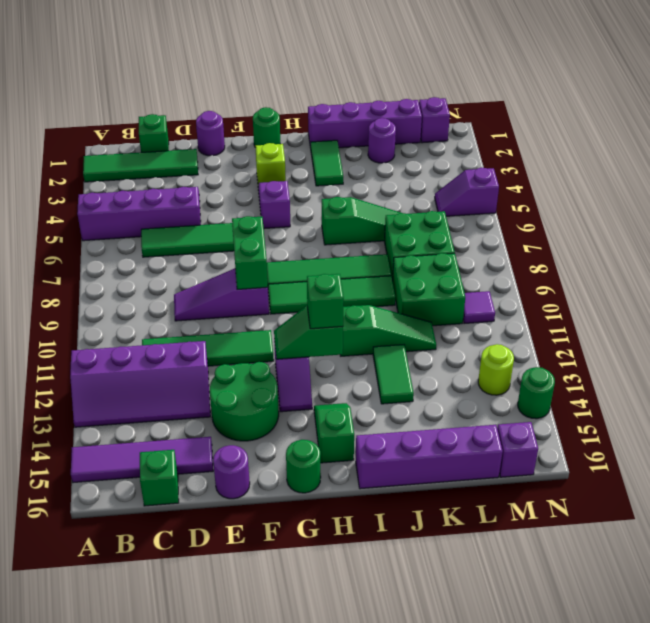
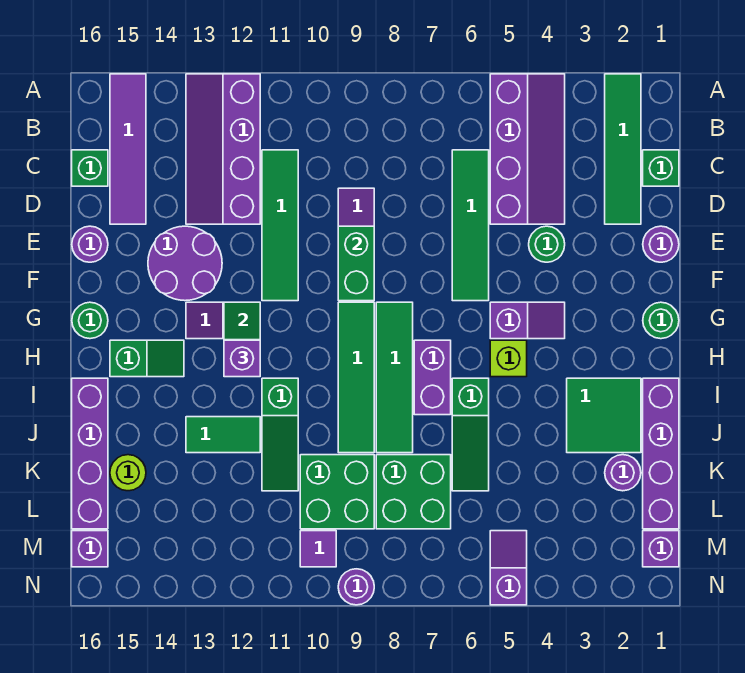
green 2x2 round brick [210,362,279,441] -> purple 2x2 round brick [148,226,222,301]
green 1x2 brick [232,216,268,290] -> green 1x2 brick turned to [338,226,374,301]
lime 1x1 brick [255,143,286,185] -> lime 1x1 brick moved to [490,340,527,377]
none -> purple 1x2 brick [414,340,451,415]
green 1x1 brick [307,274,344,329] -> purple 1x1 brick [224,340,260,377]
green 1x2 tile [311,140,343,186] -> green 2x2 tile [567,378,641,453]
lime 1x1 round brick [478,344,514,395] -> lime 1x1 round brick moved to [110,455,146,491]
none -> purple 1x1 round brick [338,569,374,605]
green 1x1 round brick [518,367,555,419] -> green 1x1 round brick moved to [529,226,565,262]

